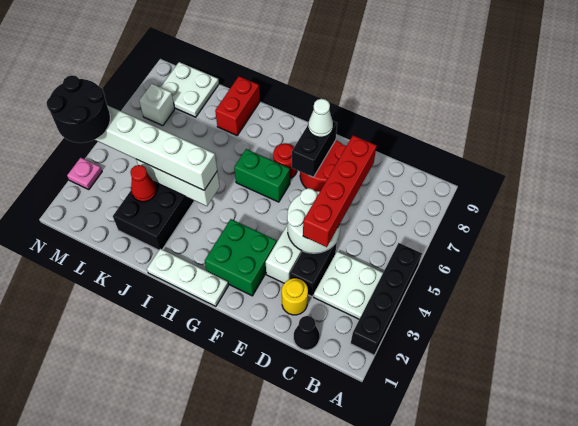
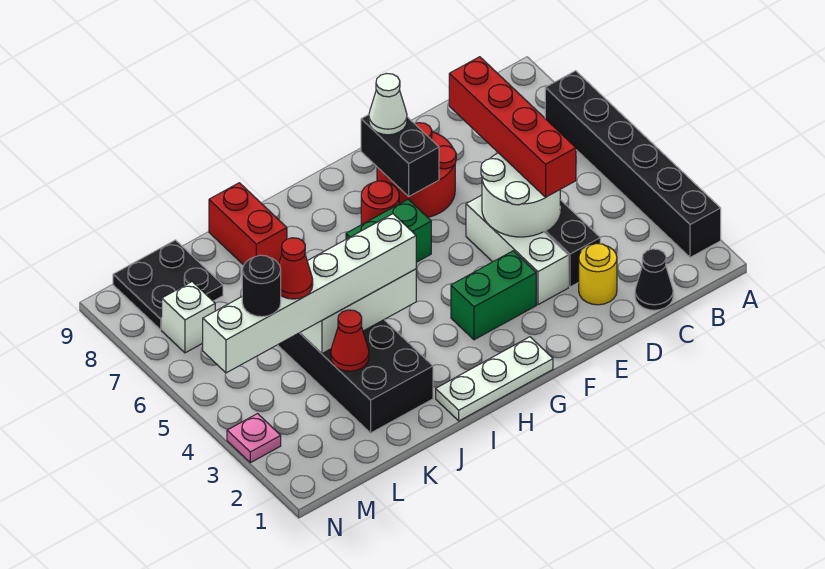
black 1x4 brick [351,243,422,355] -> black 1x6 brick [545,71,721,257]
white 2x2 plate [314,251,383,319] -> none
green 2x2 brick [205,219,277,296] -> green 1x2 brick [451,251,536,340]
none -> red 1x1 cone [279,238,313,299]
white 2x2 plate [160,62,219,117] -> black 2x2 plate [113,240,223,330]
black 2x2 round brick [46,75,110,143] -> black 1x1 round brick [242,255,281,317]

